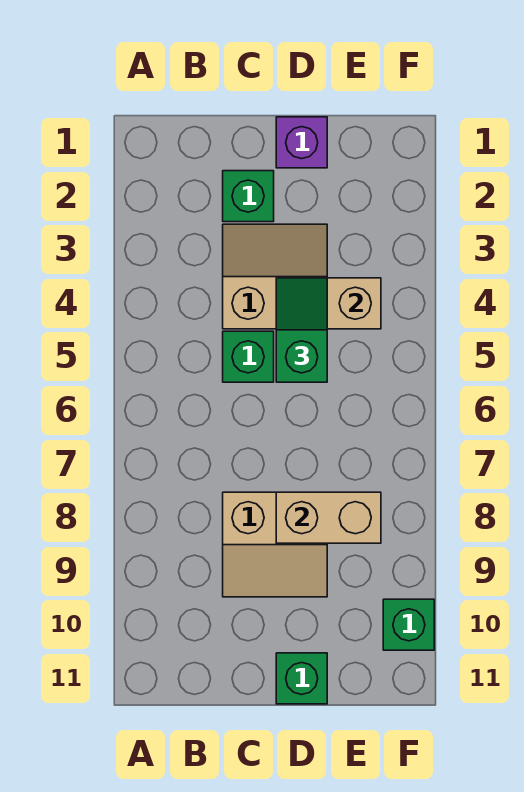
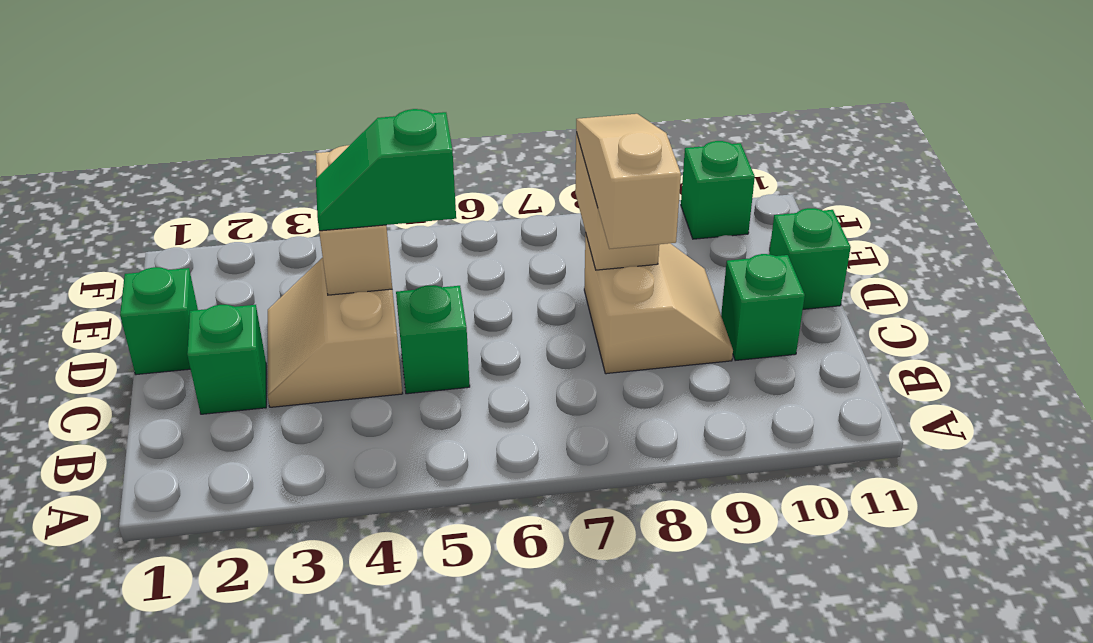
none -> tan 1x3 slope [576,114,681,249]
none -> green 1x1 brick [721,254,805,361]
purple 1x1 brick [276,117,327,168] -> green 1x1 brick [120,267,198,375]

